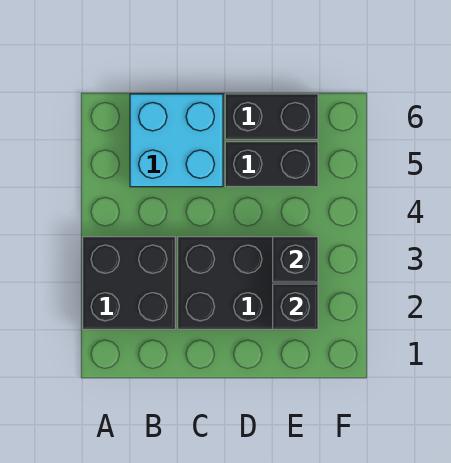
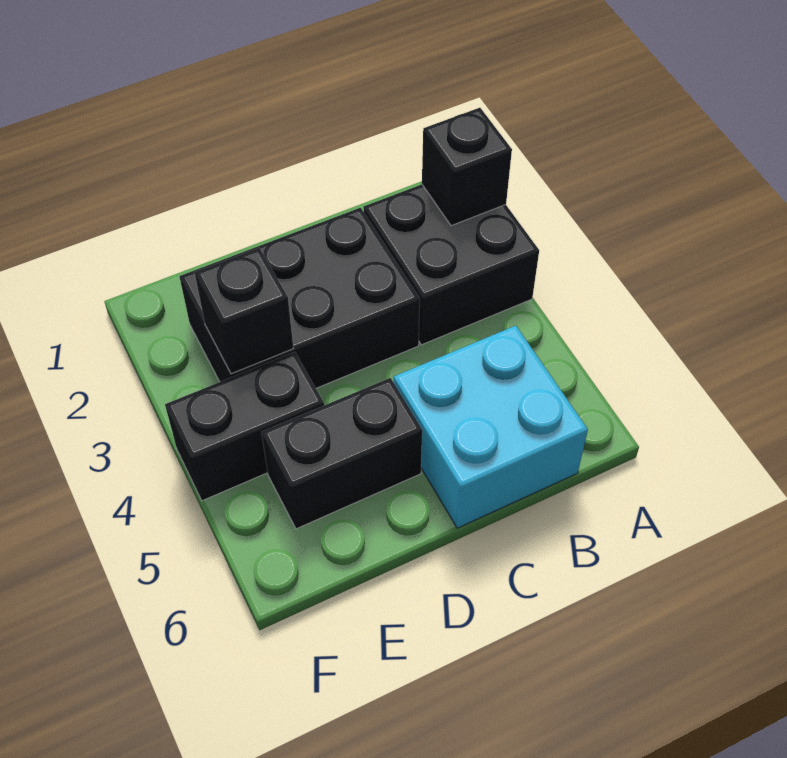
black 1x2 brick [225,94,318,139] -> black 1x2 brick moved to [165,352,324,501]
black 1x1 brick [273,284,318,329] -> black 1x1 brick moved to [422,108,512,226]

